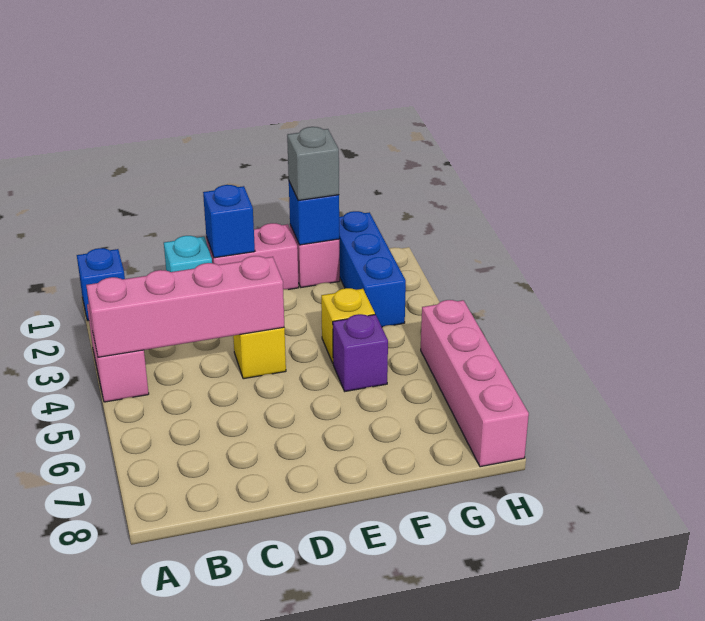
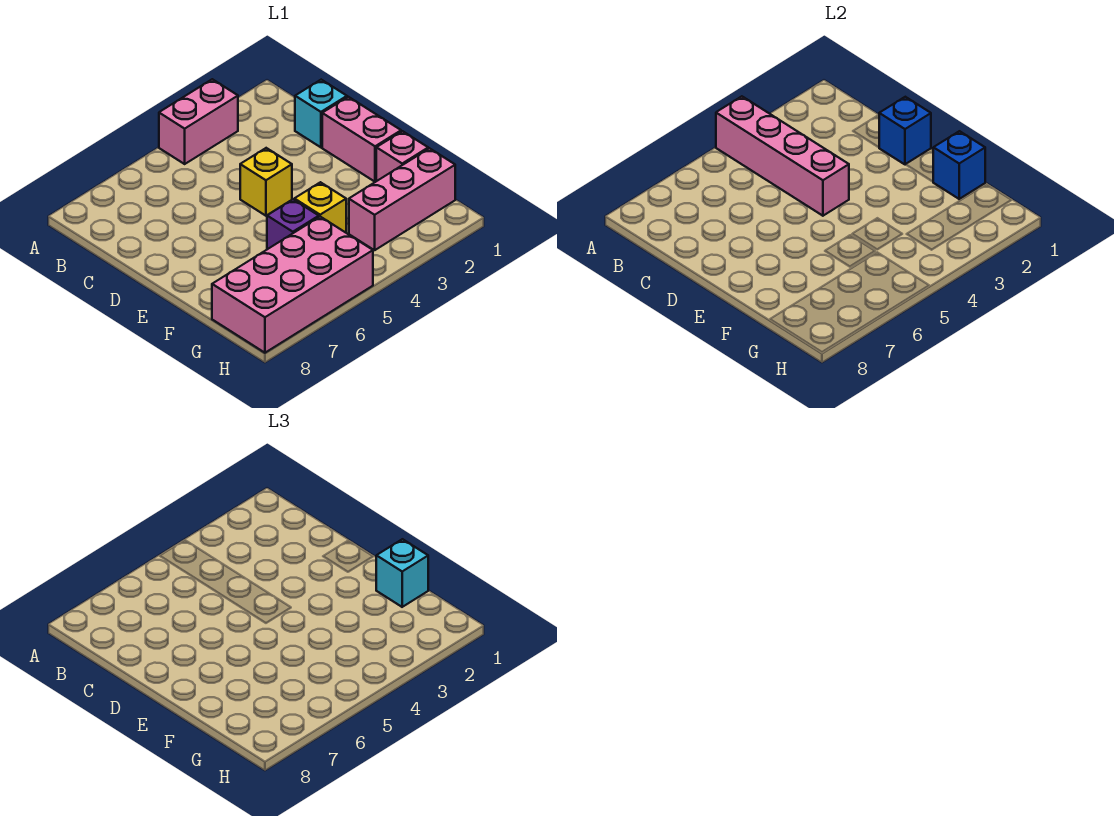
blue 1x1 brick [77,248,125,321] -> none
grey 1x1 brick [287,127,339,201] -> cyan 1x1 brick [376,539,428,607]
blue 1x3 brick [339,211,406,327] -> pink 1x3 brick [349,148,455,250]
pink 1x4 brick [421,300,529,467] -> pink 2x4 brick [212,217,373,353]

